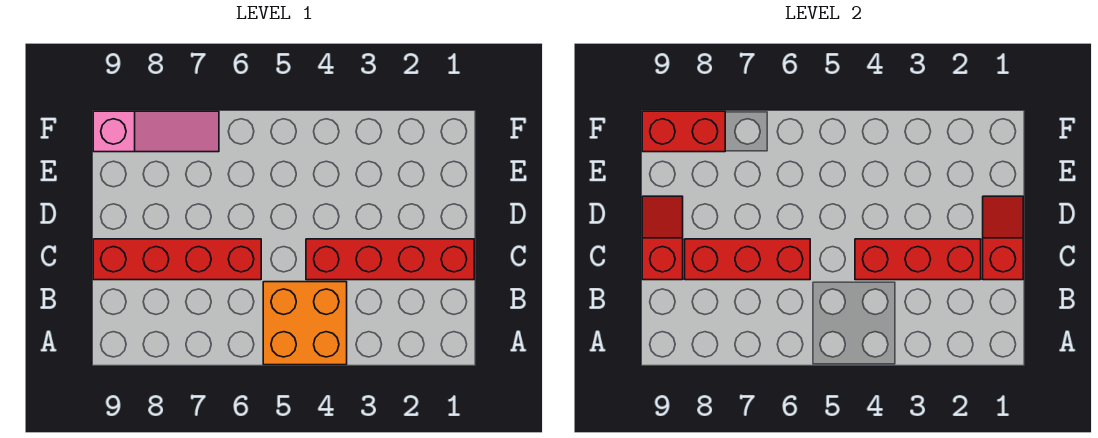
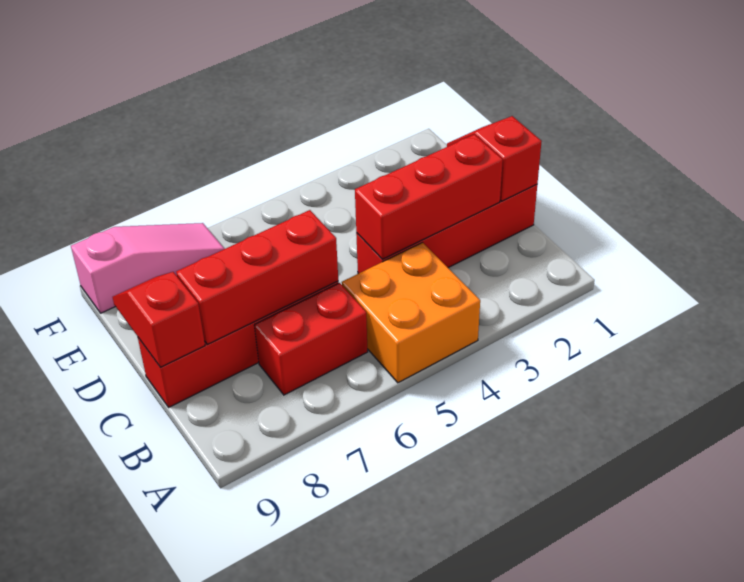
red 1x2 brick [642,111,725,152] -> red 1x2 brick moved to [254,283,368,395]

